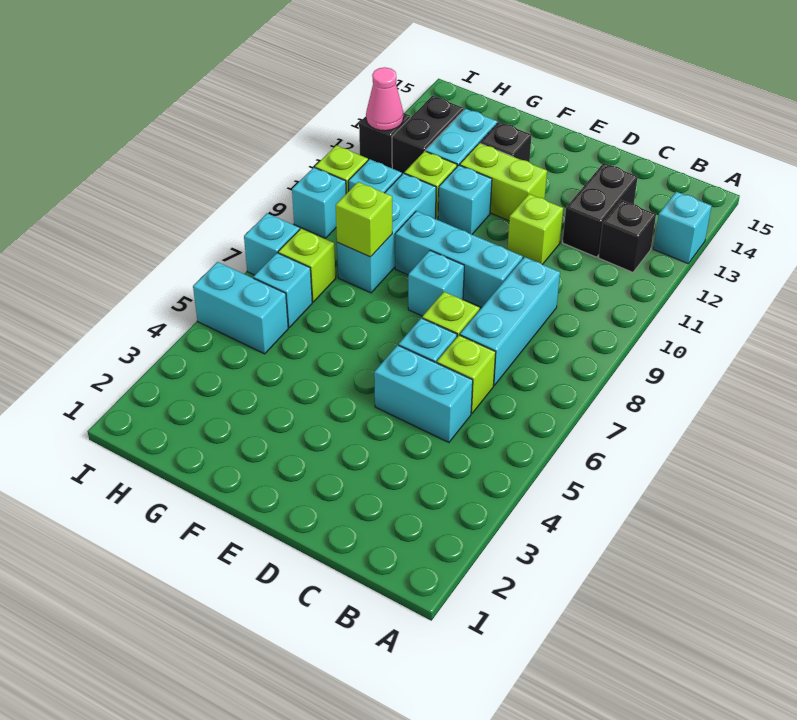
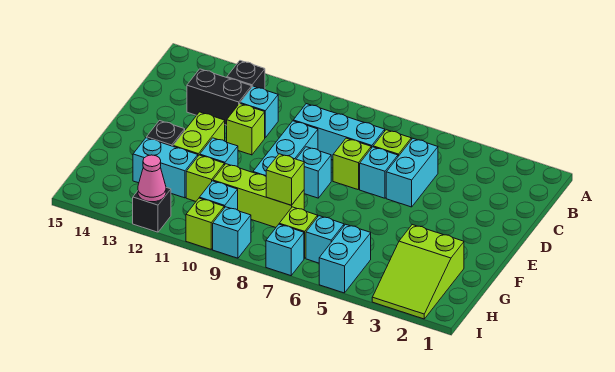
cyan 1x1 brick [653,192,712,263] -> cyan 1x1 brick moved to [240,86,278,137]
none -> lime 2x3 slope [372,225,464,319]
cyan 1x3 brick [337,173,436,293] -> lime 1x3 brick [213,164,304,228]
black 1x2 brick [392,96,464,174] -> none

